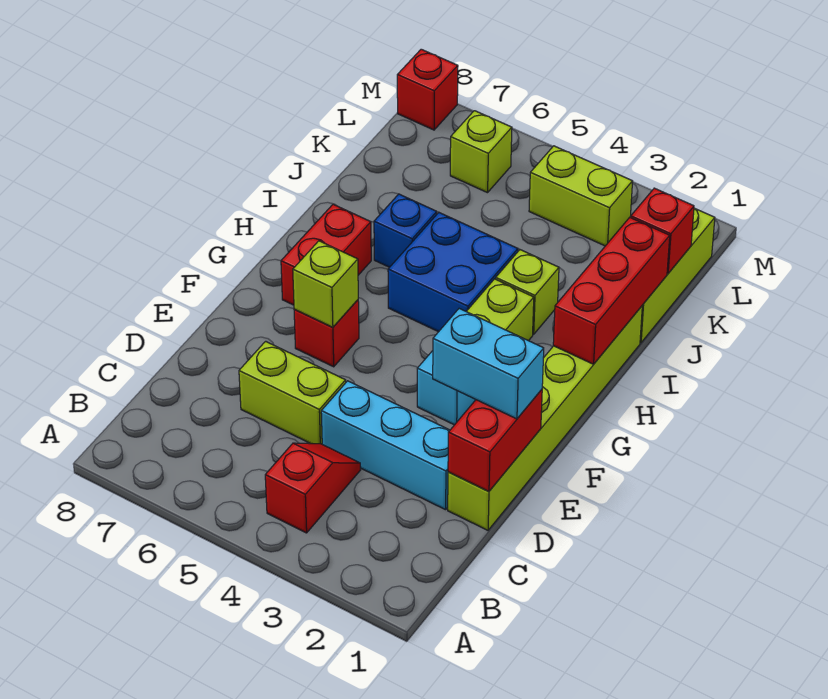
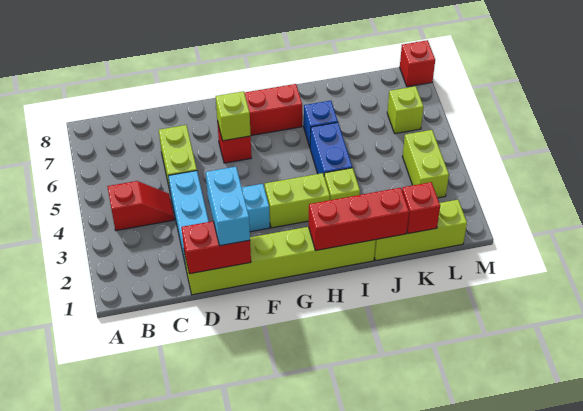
blue 2x2 brick [388,213,518,332] -> blue 1x2 brick [310,122,352,174]

